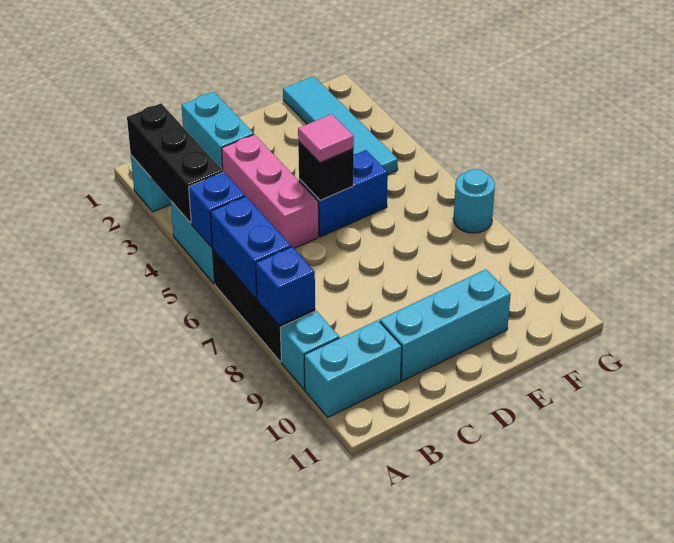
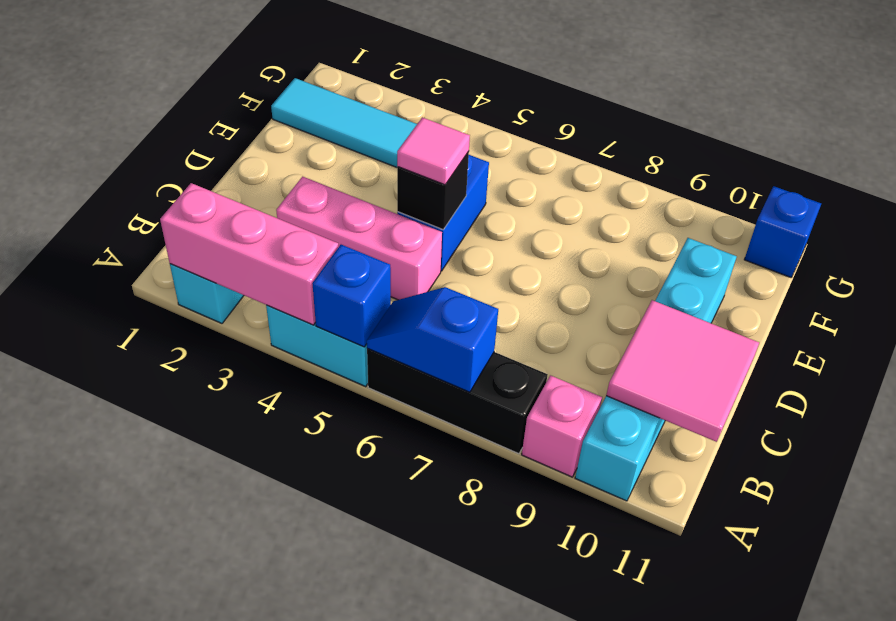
black 1x3 brick [127,103,223,223] -> pink 1x3 brick [160,183,338,325]
blue 1x2 brick [210,196,291,299] -> blue 1x2 slope [367,287,498,392]
blue 1x1 brick [256,247,315,325] -> blue 1x1 brick moved to [744,186,821,277]
cyan 1x1 brick [280,311,339,389] -> pink 1x1 brick [522,375,602,477]
none -> pink 2x2 tile [606,300,759,442]
cyan 1x2 brick [181,92,254,170] -> none
cyan 1x1 round brick [453,169,495,233] -> none

